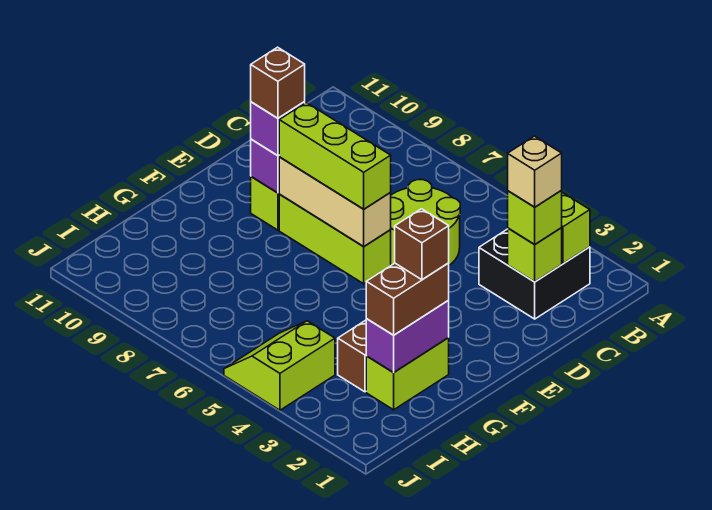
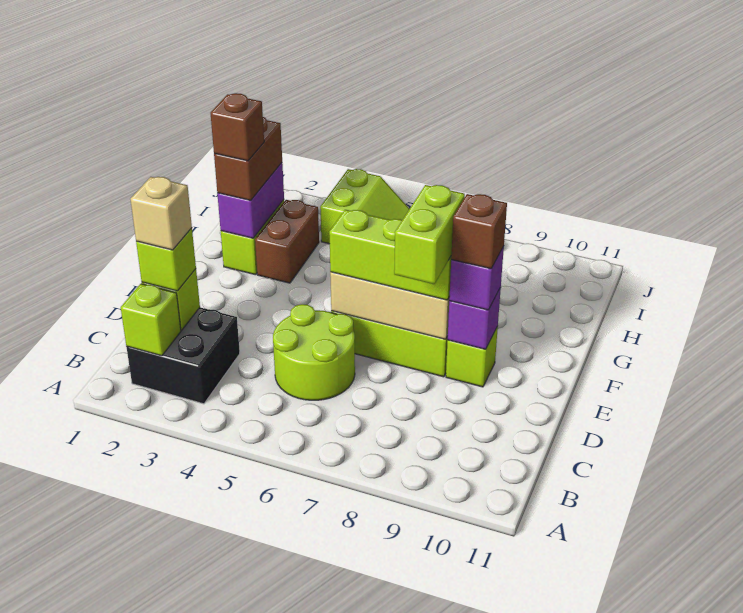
none -> lime 1x2 brick [394,185,465,284]

